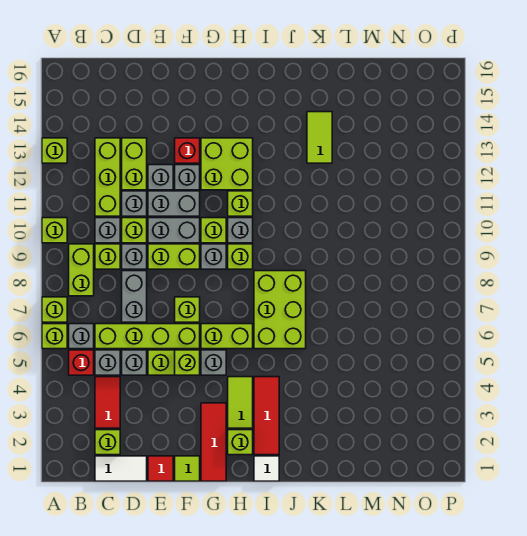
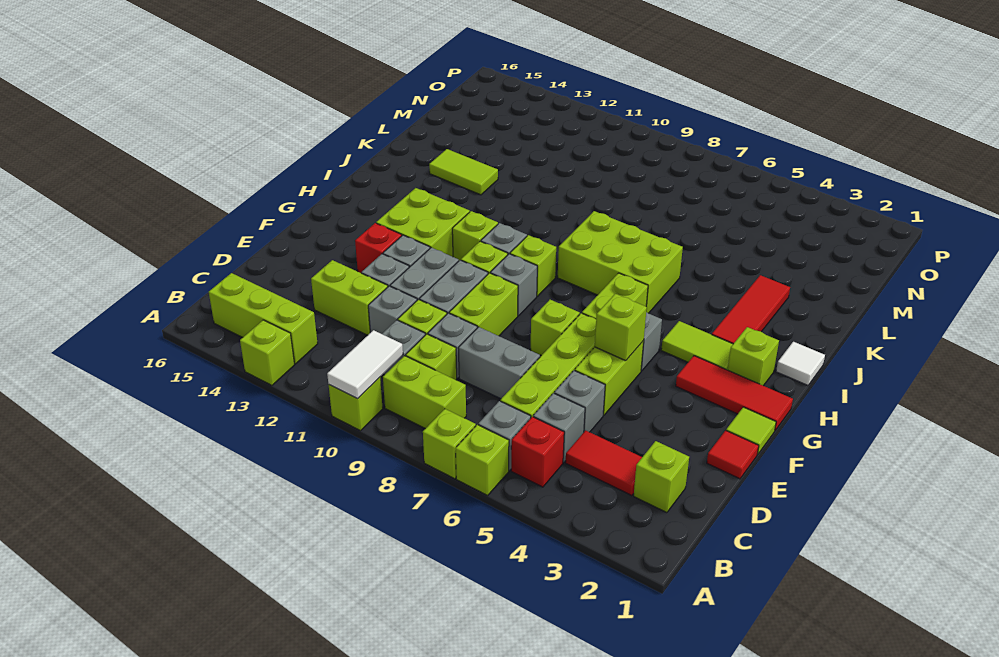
white 1x2 tile [95,456,147,481] -> white 1x2 tile moved to [327,330,403,399]
lime 1x3 brick [95,138,120,216] -> lime 1x3 brick moved to [209,273,318,364]
red 1x3 tile [254,377,279,455] -> red 1x3 tile turned to [712,275,790,344]

